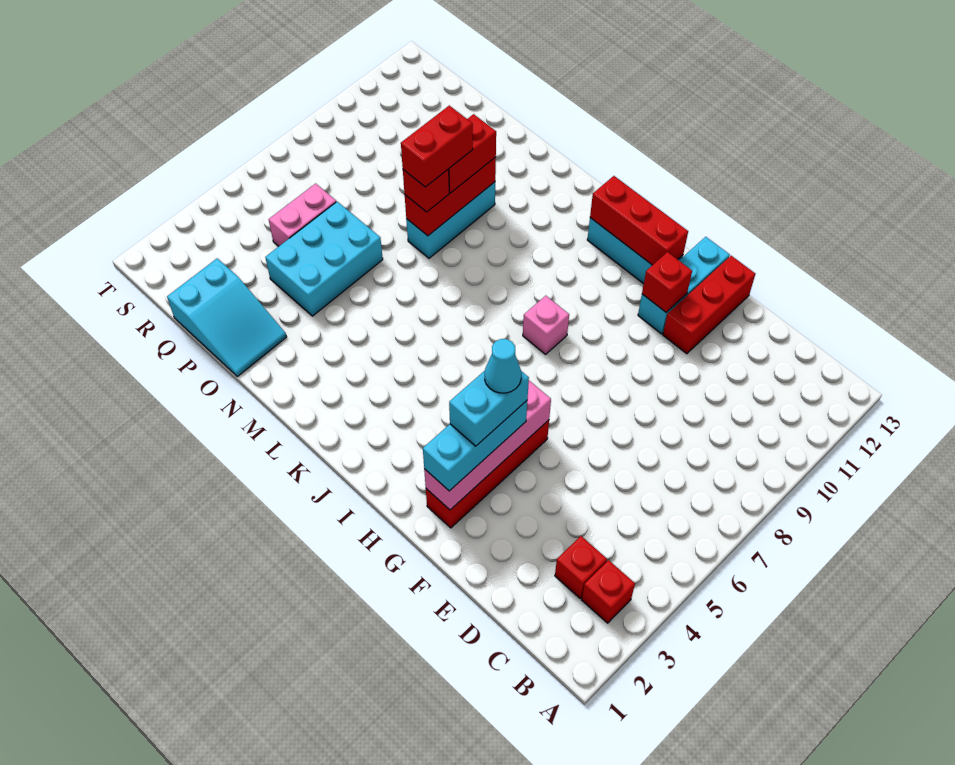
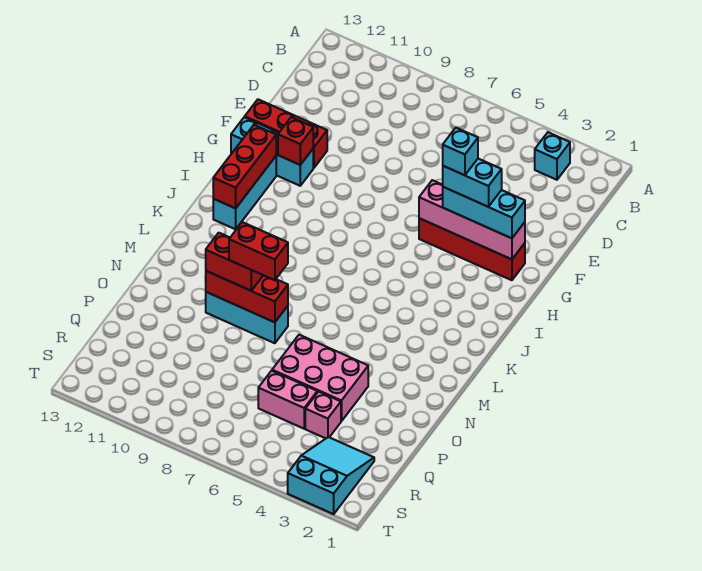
red 1x1 brick [582,560,635,623] -> cyan 1x1 brick [535,132,570,180]
red 1x1 brick [555,536,607,598] -> none
cyan 1x1 cone [485,339,521,393] -> cyan 1x1 brick [443,128,478,175]
pink 1x1 brick [523,296,569,354] -> pink 1x1 brick moved to [305,392,341,438]
red 1x1 brick [403,169,449,212] -> none
cyan 2x3 slope [167,258,287,376] -> cyan 2x3 slope moved to [288,437,374,514]
cyan 2x3 brick [265,202,383,316] -> pink 2x3 brick [272,335,368,421]

